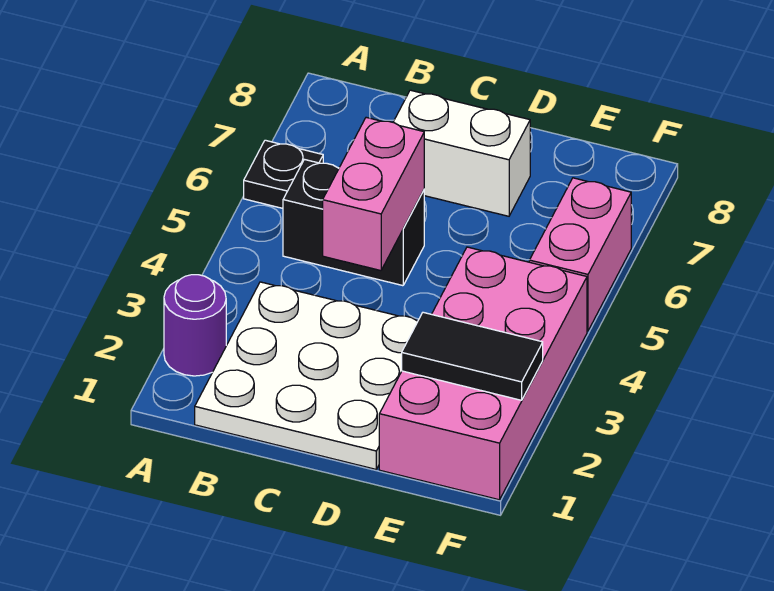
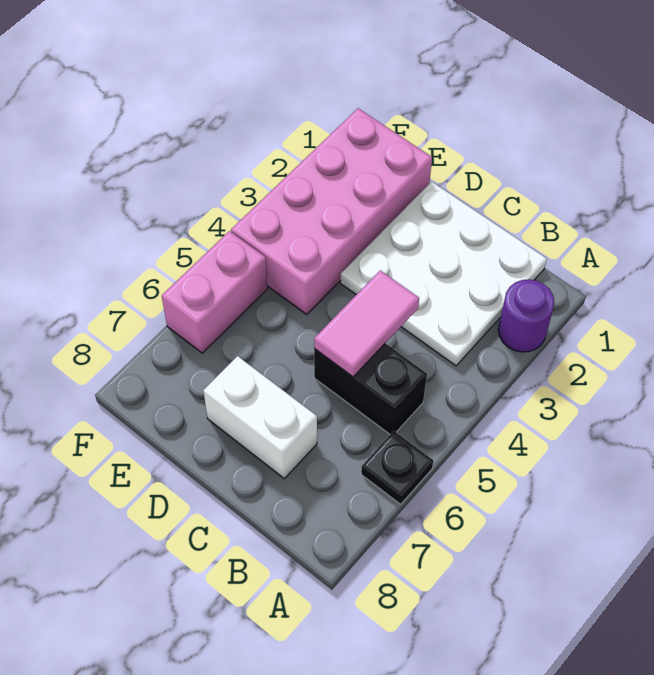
pink 1x2 brick [323,117,424,271] -> pink 1x2 tile [314,270,419,377]
black 1x2 tile [402,312,543,400] -> none

